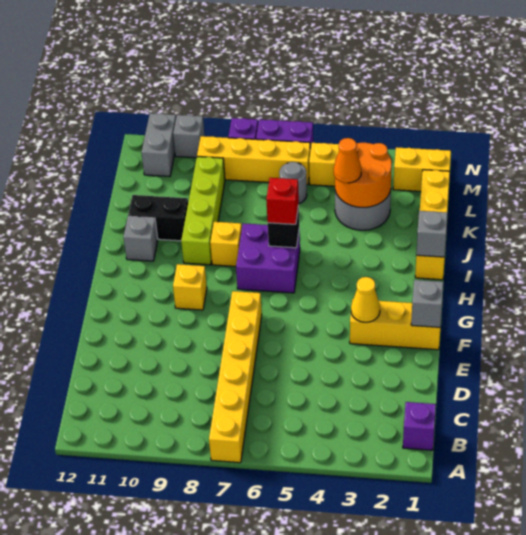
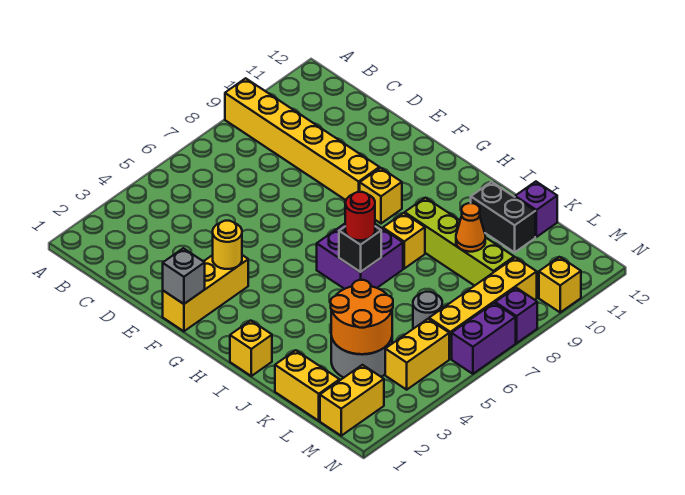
yellow 1x6 brick [209,291,262,463] -> yellow 1x6 brick moved to [225,78,379,200]
purple 1x1 brick [403,402,436,450] -> purple 1x1 brick moved to [515,182,557,237]
yellow 1x1 cone [351,277,380,322] -> yellow 1x1 round brick [213,221,242,269]
grey 1x1 brick [416,211,448,257] -> none
red 1x1 brick [266,178,299,224] -> red 1x1 round brick [345,192,375,240]
grey 1x1 brick [123,216,158,261] -> none
black 1x2 brick [128,195,188,241] -> black 1x2 brick turned to [471,182,535,252]
orange 1x1 cone [334,138,361,183] -> orange 1x1 cone moved to [456,203,485,252]
grey 1x2 brick [141,113,176,176] -> none
grey 1x1 brick [173,115,205,158] -> yellow 1x1 brick [539,257,581,312]

